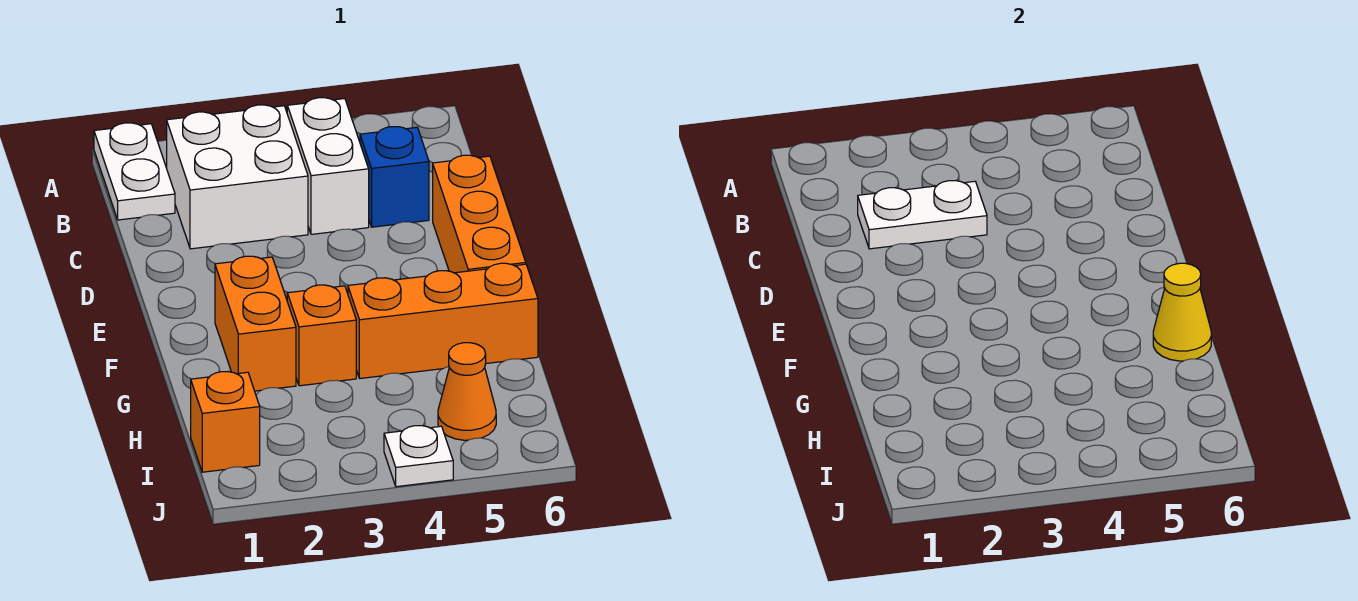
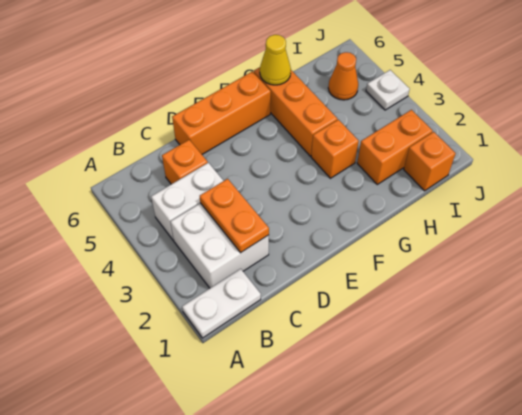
white 1x2 plate [858,181,987,249] -> orange 1x2 plate [200,179,269,253]
blue 1x1 brick [360,127,429,227] -> orange 1x1 brick [162,140,208,184]
orange 1x2 brick [215,256,296,391] -> orange 1x2 brick moved to [357,110,433,184]

